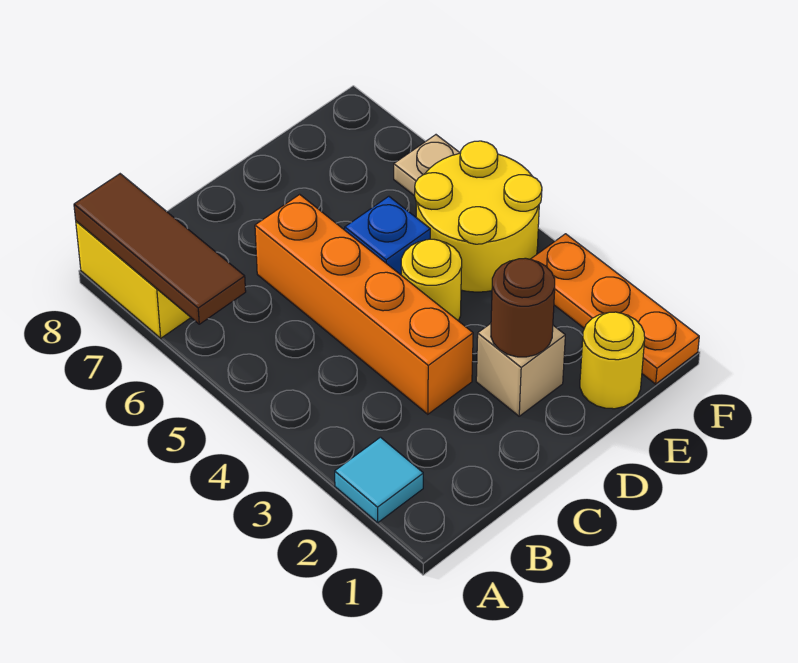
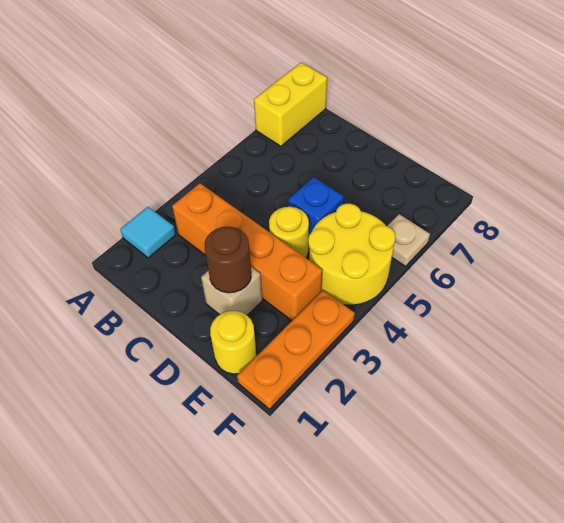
brown 1x3 tile [74,174,246,324] -> none
orange 1x4 brick [255,194,473,414] -> orange 1x4 brick turned to [172,183,322,321]

